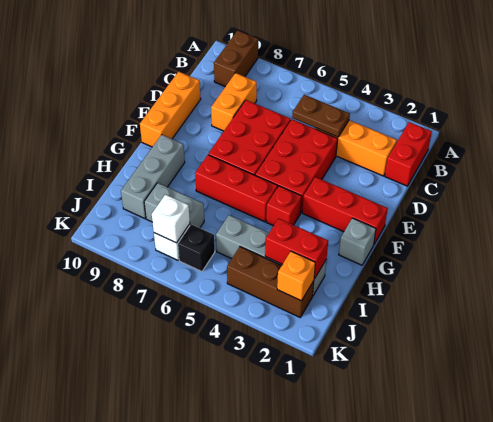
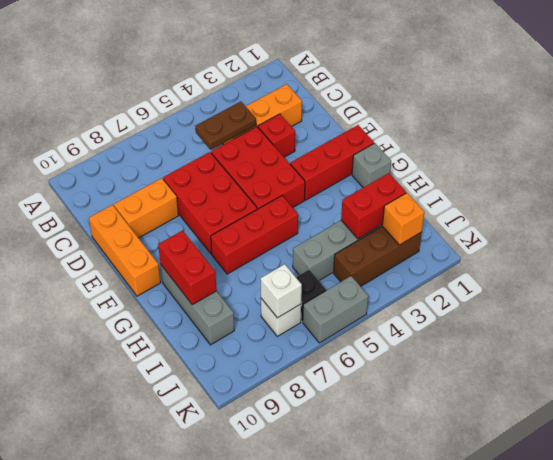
brown 1x2 brick [214,30,258,87] -> none
red 1x2 brick [385,122,432,186] -> red 1x2 brick moved to [158,231,217,305]
orange 1x2 brick [211,73,257,131] -> orange 1x2 brick turned to [114,178,179,238]
red 1x1 brick [266,186,302,226] -> red 1x1 brick moved to [258,114,295,157]
grey 1x2 brick [144,183,204,228] -> grey 1x2 brick moved to [303,276,368,343]

